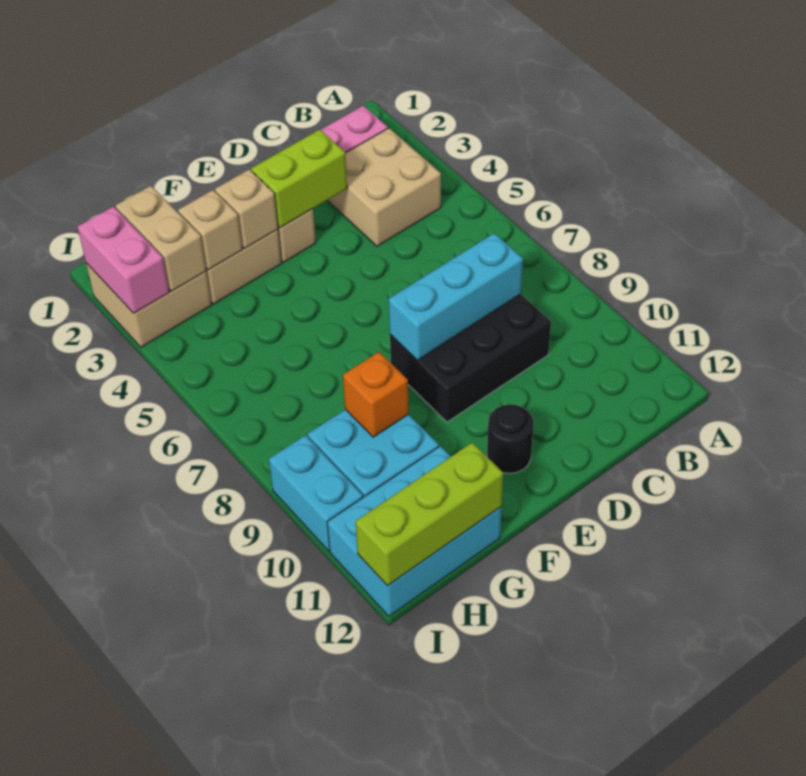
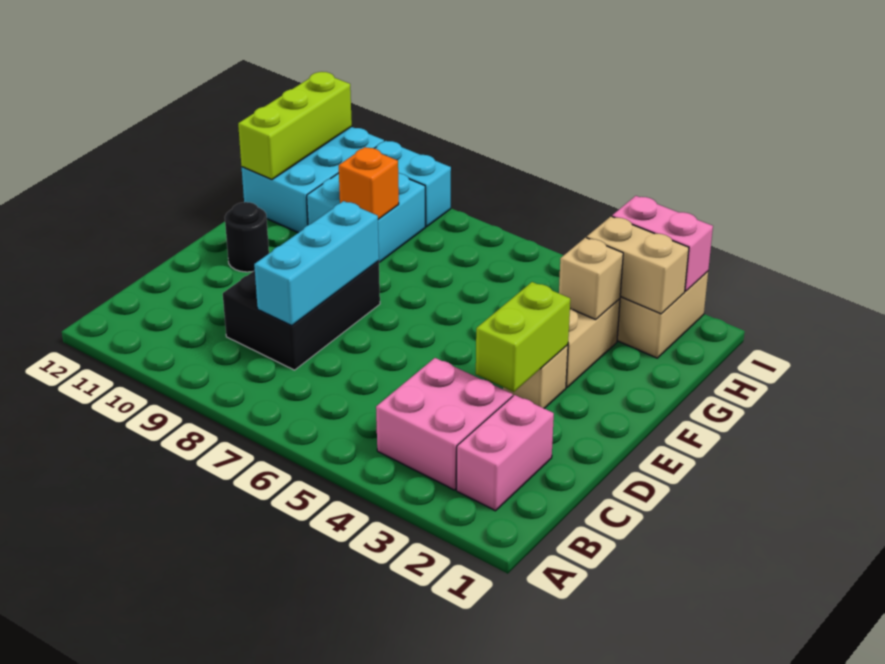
tan 2x2 brick [327,128,441,246] -> pink 2x2 brick [376,358,513,490]
tan 1x1 brick [215,169,278,249] -> none

